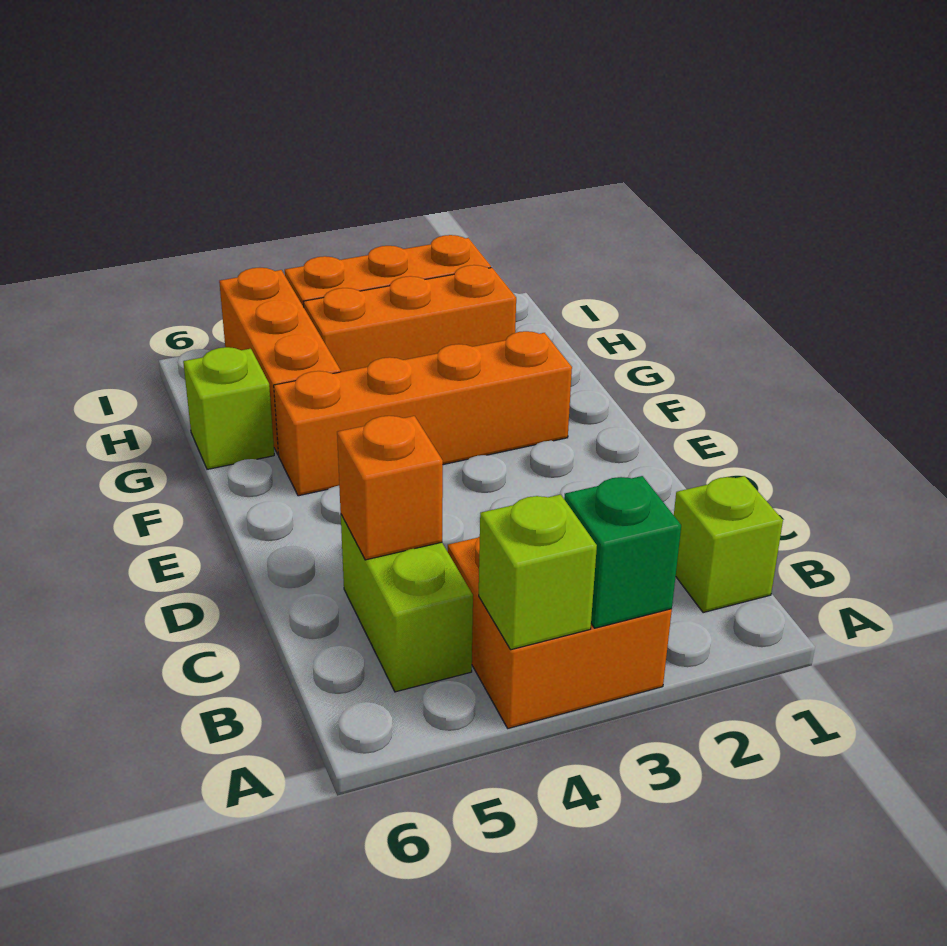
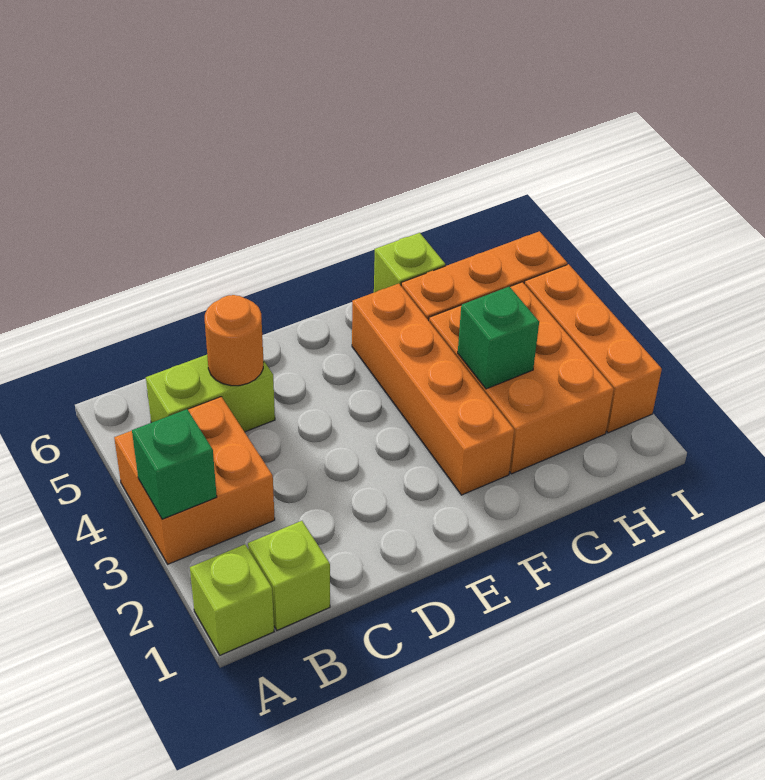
lime 1x1 brick [479,495,597,650] -> lime 1x1 brick moved to [190,544,274,655]
orange 1x1 brick [337,416,443,560] -> orange 1x1 round brick [205,295,263,386]
none -> green 1x1 brick [458,286,539,389]
orange 1x3 brick [303,265,516,372] -> orange 2x3 brick [429,282,614,474]

